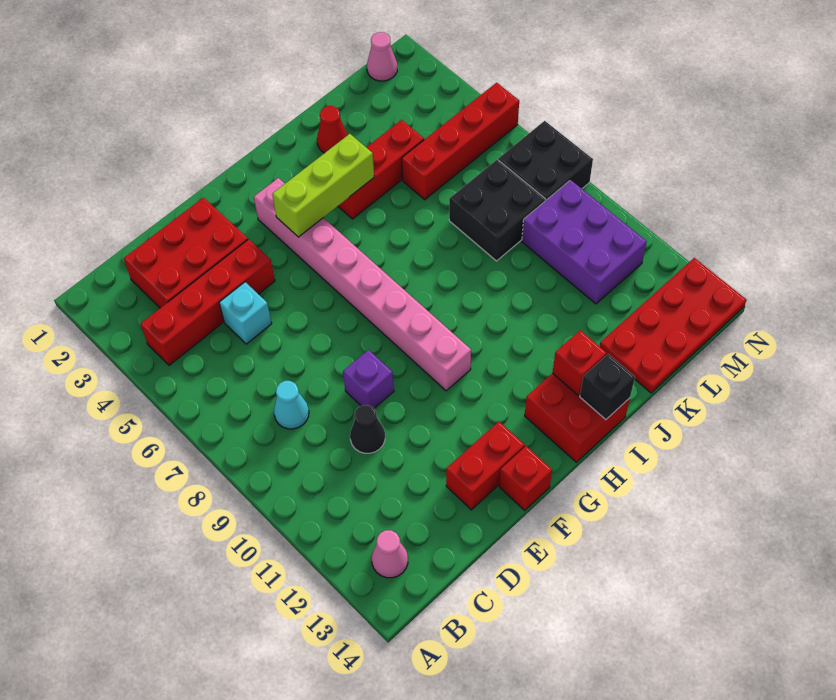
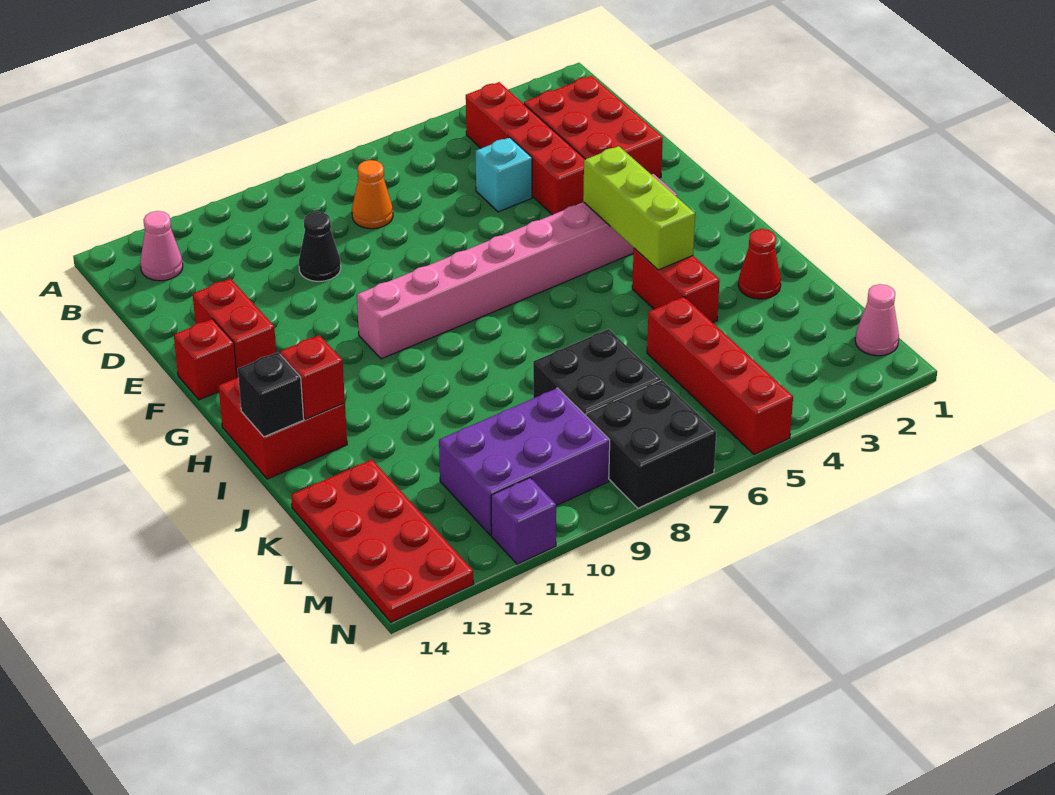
cyan 1x1 cone [274,381,309,429] -> orange 1x1 cone [352,160,393,229]
purple 1x1 brick [343,350,394,408] -> purple 1x1 brick moved to [491,478,556,564]
red 1x3 brick [338,120,424,219] -> red 1x2 brick [632,248,720,323]

